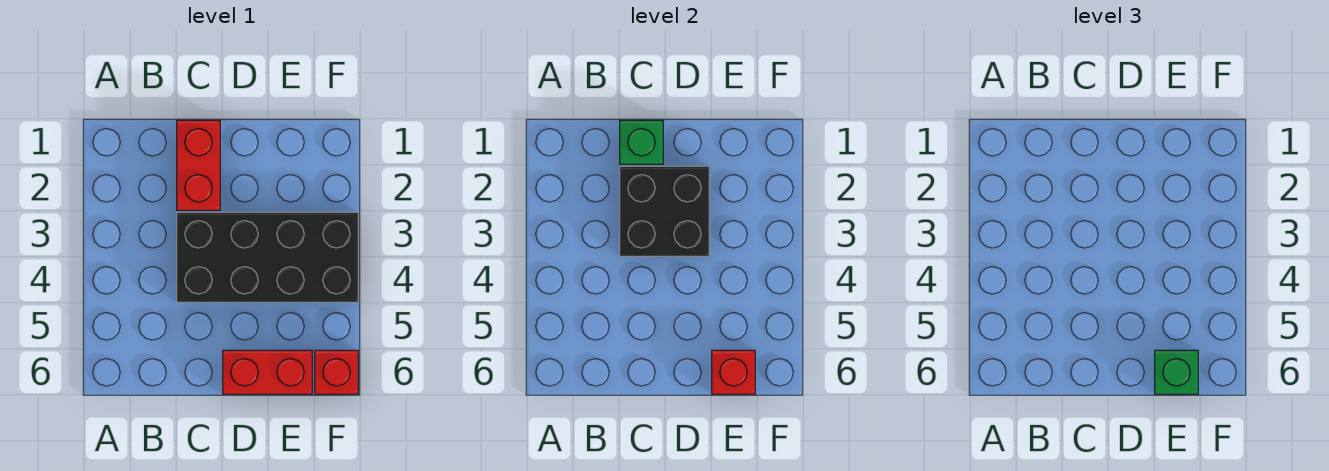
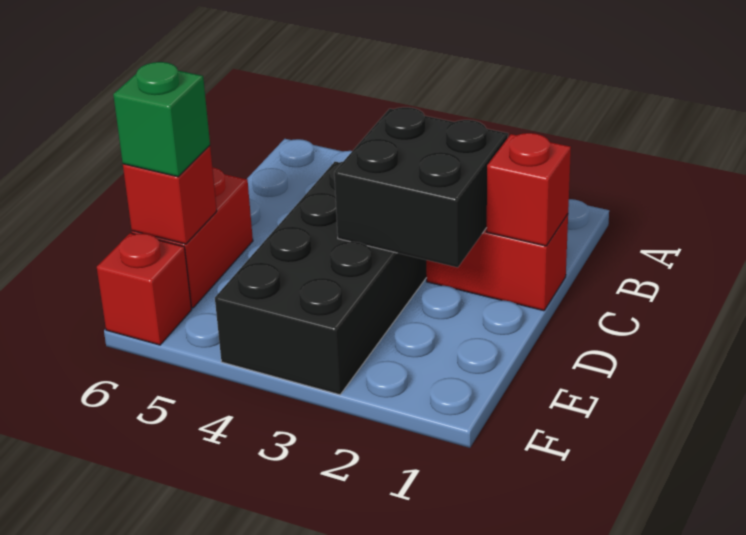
green 1x1 brick [620,120,663,164] -> red 1x1 brick [487,133,571,246]

